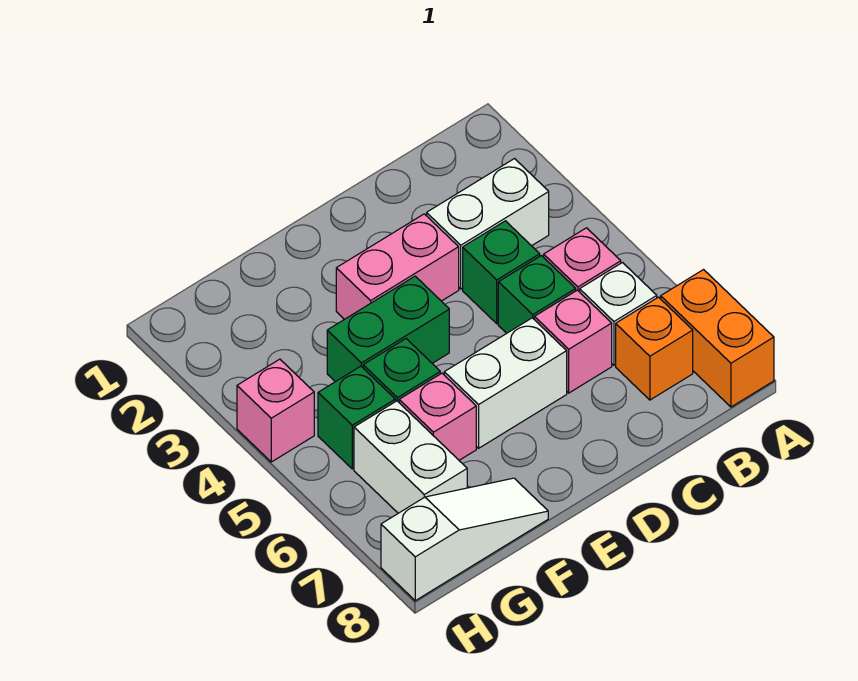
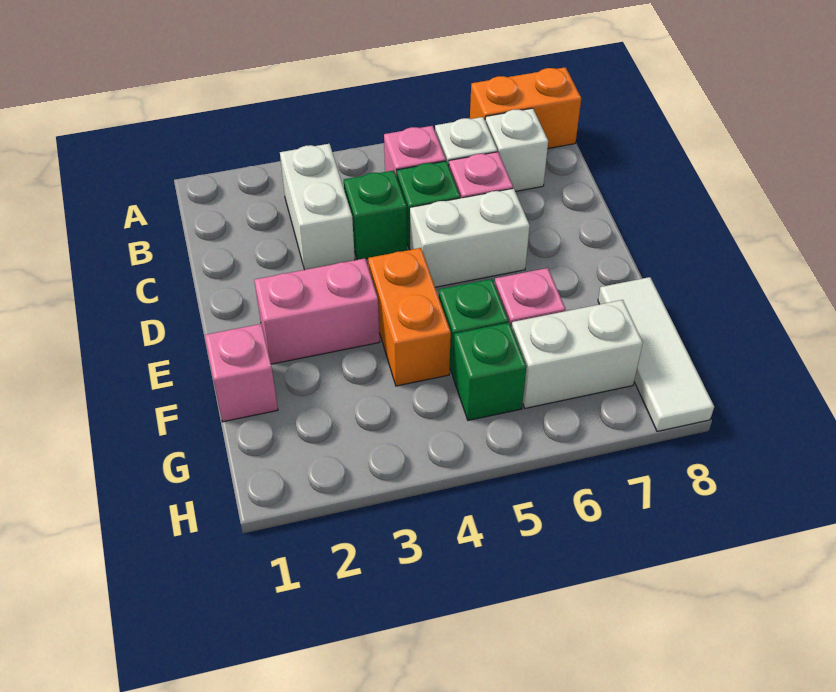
orange 1x1 brick [616,297,693,400] -> white 1x1 brick [485,108,548,191]
pink 1x2 brick [336,214,459,319] -> pink 1x2 brick turned to [254,258,380,364]
white 1x2 brick [444,318,567,448] -> white 1x2 brick turned to [410,189,530,287]
green 1x2 brick [327,276,449,382] -> orange 1x2 brick [368,248,451,386]
white 1x3 slope [381,478,548,601] -> white 1x3 tile [598,277,714,432]
pink 1x1 brick [237,359,314,462] -> pink 1x1 brick moved to [205,324,278,422]

